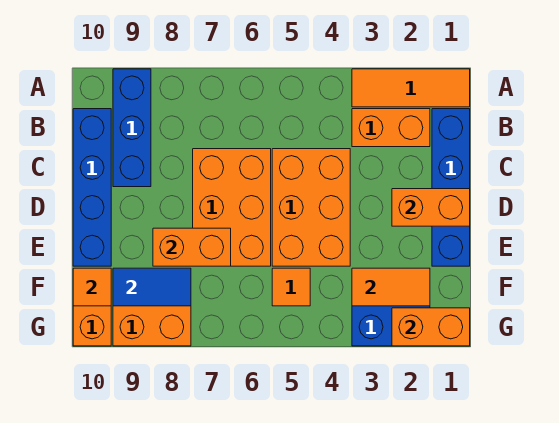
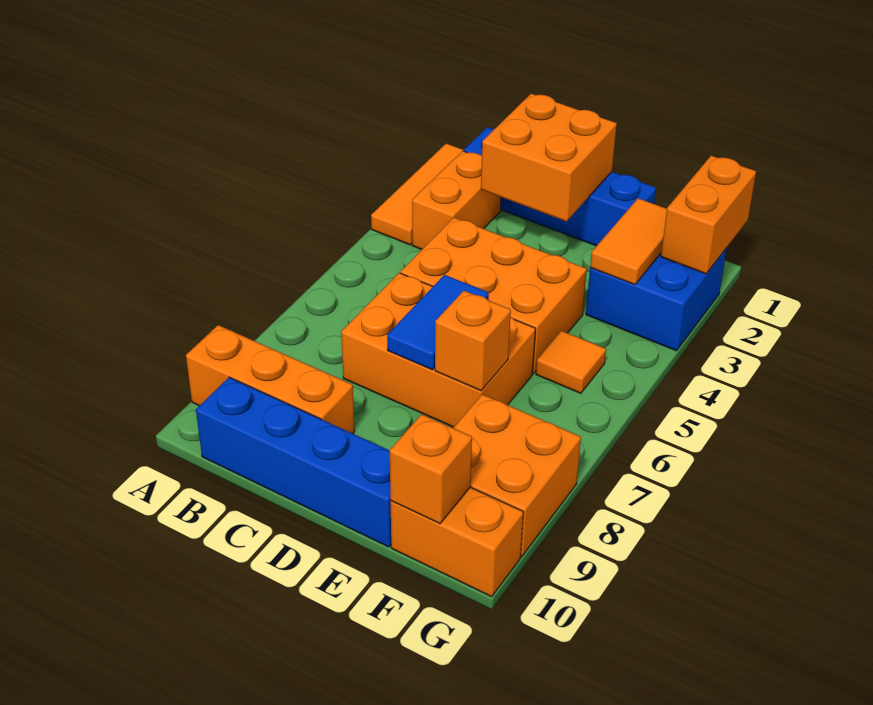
blue 1x3 brick [113,69,151,187] -> orange 1x3 brick [186,325,355,433]
orange 1x2 brick [392,189,470,226] -> orange 2x2 brick [481,94,617,221]
orange 1x2 brick [153,228,231,266] -> orange 1x1 brick [435,291,511,391]
blue 1x2 tile [113,268,191,306] -> blue 1x2 tile moved to [387,275,489,370]
orange 1x1 tile [73,268,111,306] -> orange 1x1 brick [390,414,472,524]

